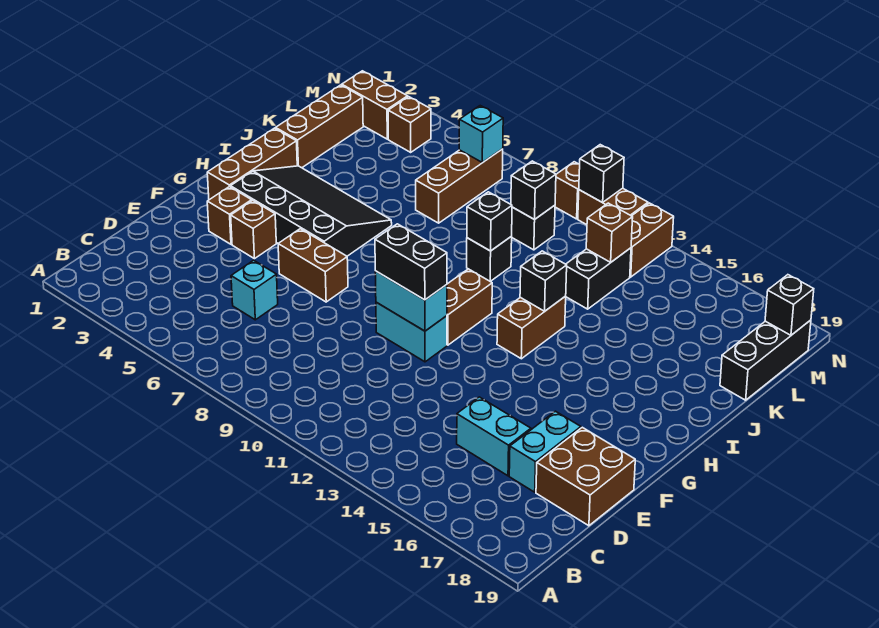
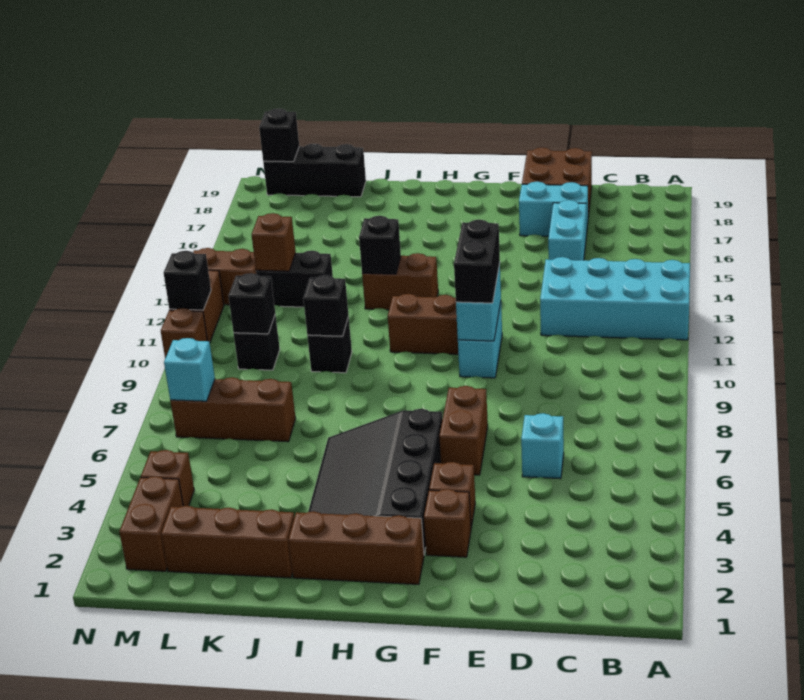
none -> cyan 2x4 brick [540,257,690,340]

